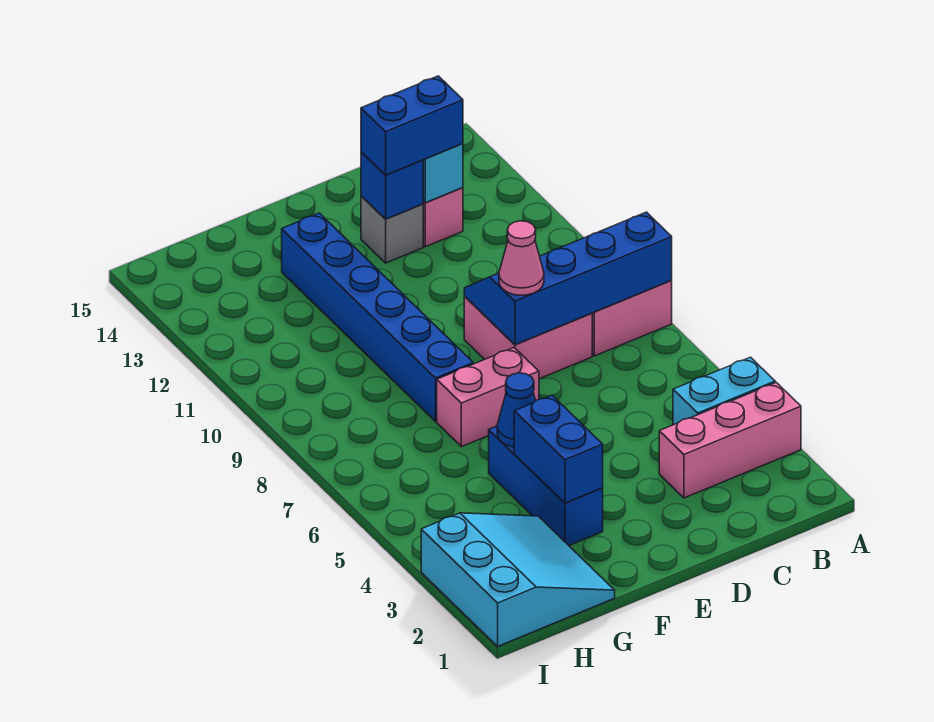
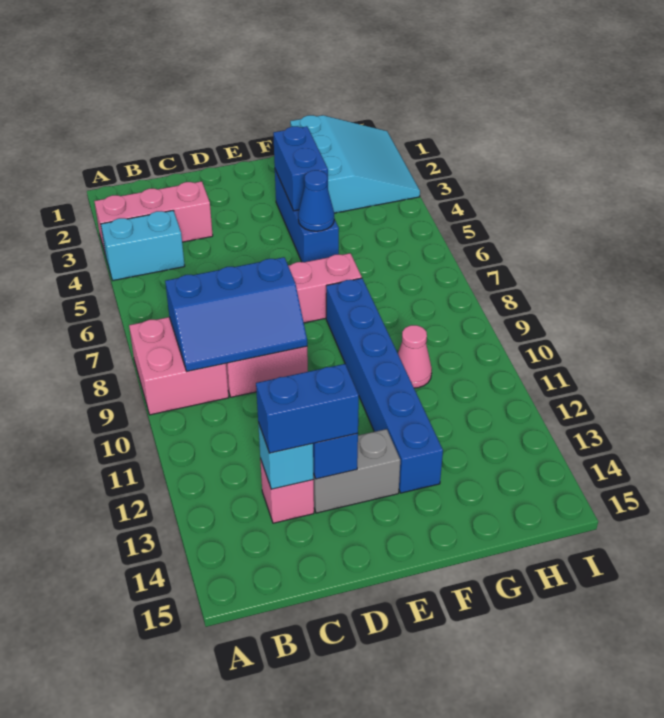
blue 2x4 slope [464,212,672,345] -> blue 2x3 slope [165,257,307,371]
pink 1x1 cone [499,221,544,295] -> pink 1x1 cone moved to [398,325,432,388]
grey 1x1 brick [361,196,423,263] -> grey 1x2 brick [313,429,400,513]
cyan 3x3 slope [421,513,615,646] -> cyan 3x3 slope turned to [290,115,420,213]

